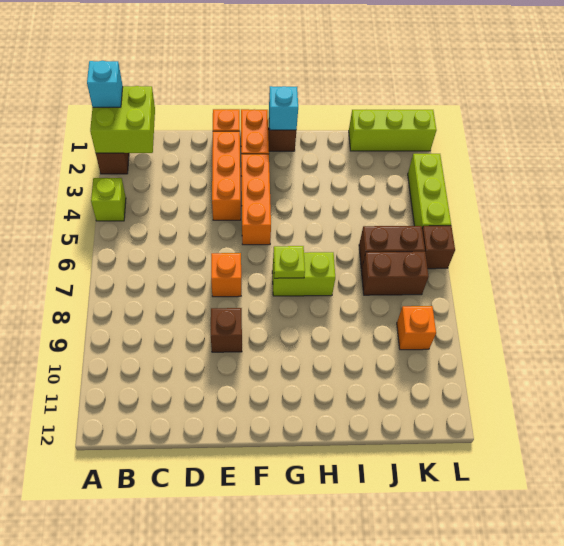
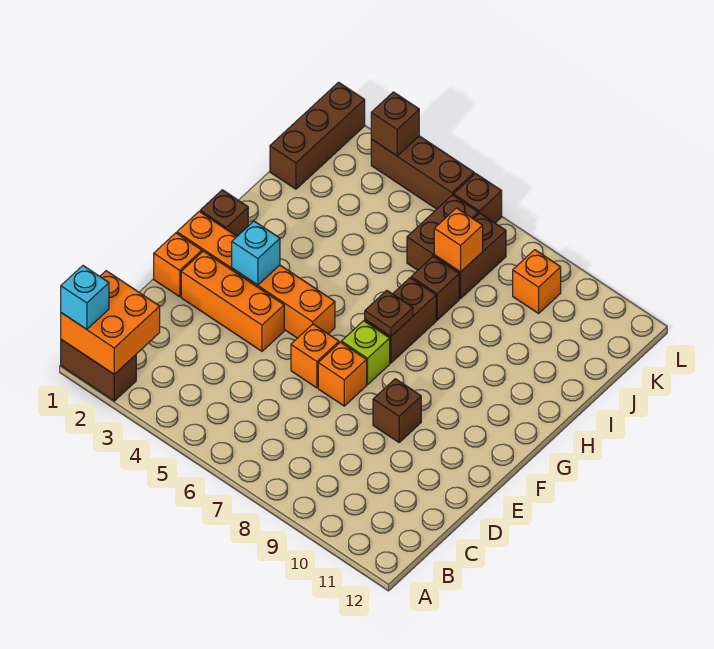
lime 2x2 brick [90,86,155,153] -> orange 2x2 brick [61,271,160,374]
lime 1x1 brick [91,178,126,221] -> lime 1x1 brick moved to [342,321,390,385]
none -> orange 1x1 brick [291,324,339,388]
cyan 1x1 brick [269,86,298,130] -> cyan 1x1 brick moved to [232,221,280,285]
lime 1x2 brick [272,252,335,296] -> brown 1x2 brick [365,278,436,363]
lime 1x1 plate [274,246,305,278] -> brown 1x1 plate [365,290,413,337]
none -> brown 1x1 brick [411,256,459,320]
lime 1x3 brick [349,110,436,151] -> brown 1x3 brick [270,82,365,189]
none -> orange 1x1 brick [434,208,483,272]
lime 1x3 brick [408,154,451,228] -> brown 1x3 brick [371,136,474,209]
none -> brown 1x1 brick [371,92,419,156]

